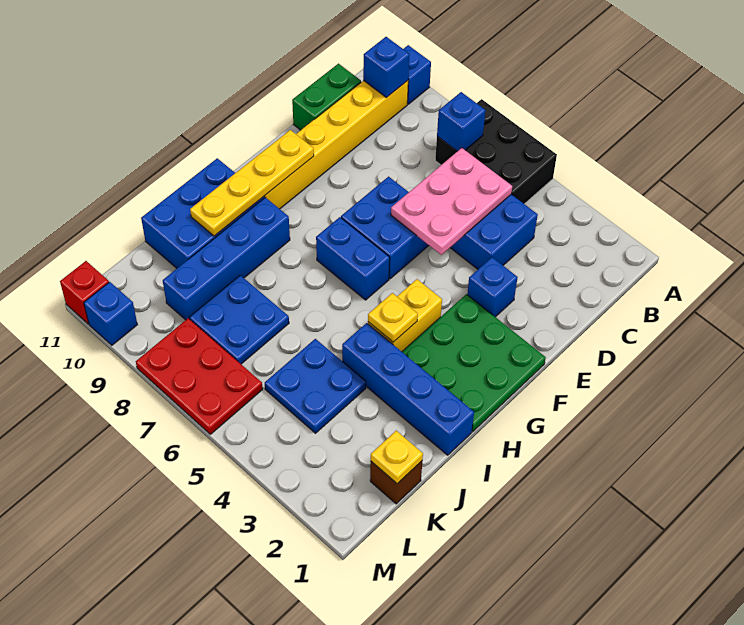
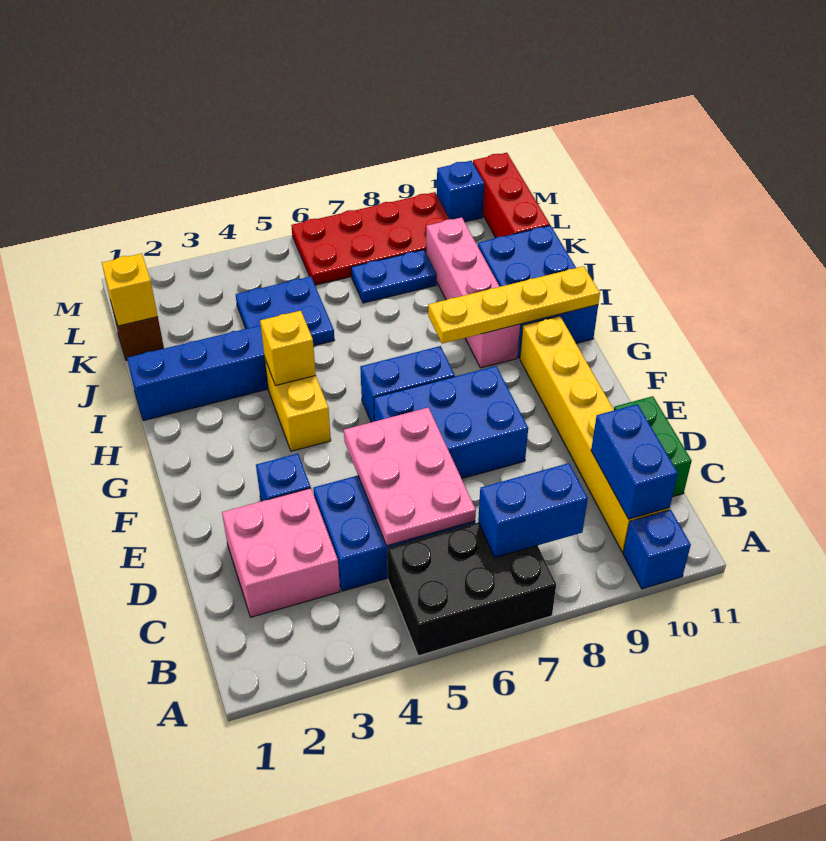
blue 1x1 brick [437,92,486,151] -> blue 1x2 brick [478,463,588,558]
blue 1x1 brick [363,37,409,98] -> blue 1x2 brick [591,404,678,519]
none -> pink 2x2 brick [222,488,340,617]
blue 2x2 brick [341,177,429,279] -> blue 2x3 brick [374,366,528,479]
green 3x3 plate [402,294,546,432] -> none
yellow 1x4 plate [190,130,314,236] -> yellow 1x4 plate turned to [428,266,600,344]
yellow 1x1 plate [368,293,418,342] -> yellow 1x1 brick [260,311,316,386]
blue 1x4 brick [163,197,290,320] -> pink 1x4 brick [426,217,520,368]
blue 2x2 plate [190,275,289,364] -> blue 1x2 plate [351,250,437,303]
yellow 1x1 plate [371,431,423,484] -> yellow 1x1 brick [102,253,158,326]
red 2x3 plate [136,318,263,434] -> red 2x4 plate [291,192,449,285]
red 1x1 brick [60,261,109,324] -> red 1x3 brick [473,153,550,238]

